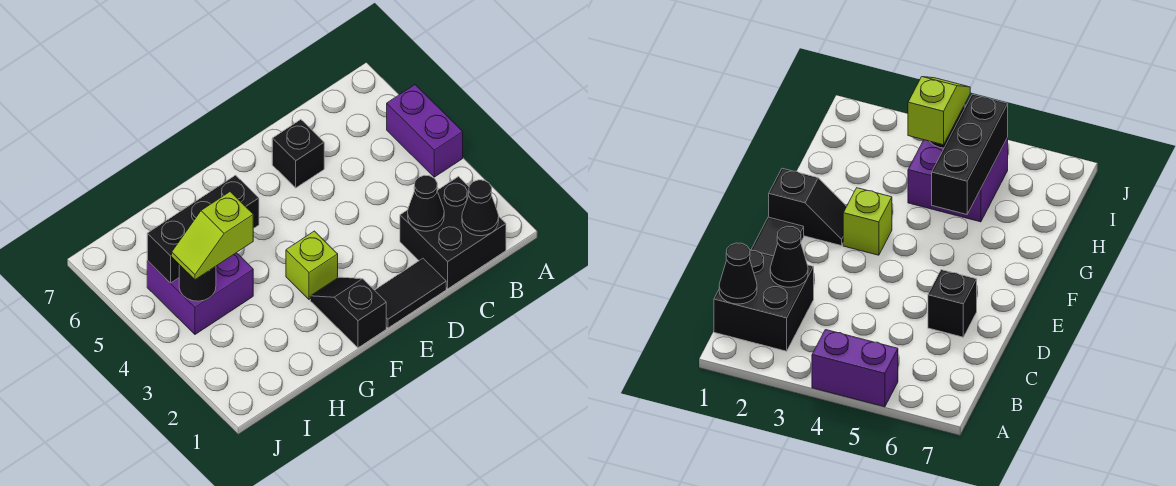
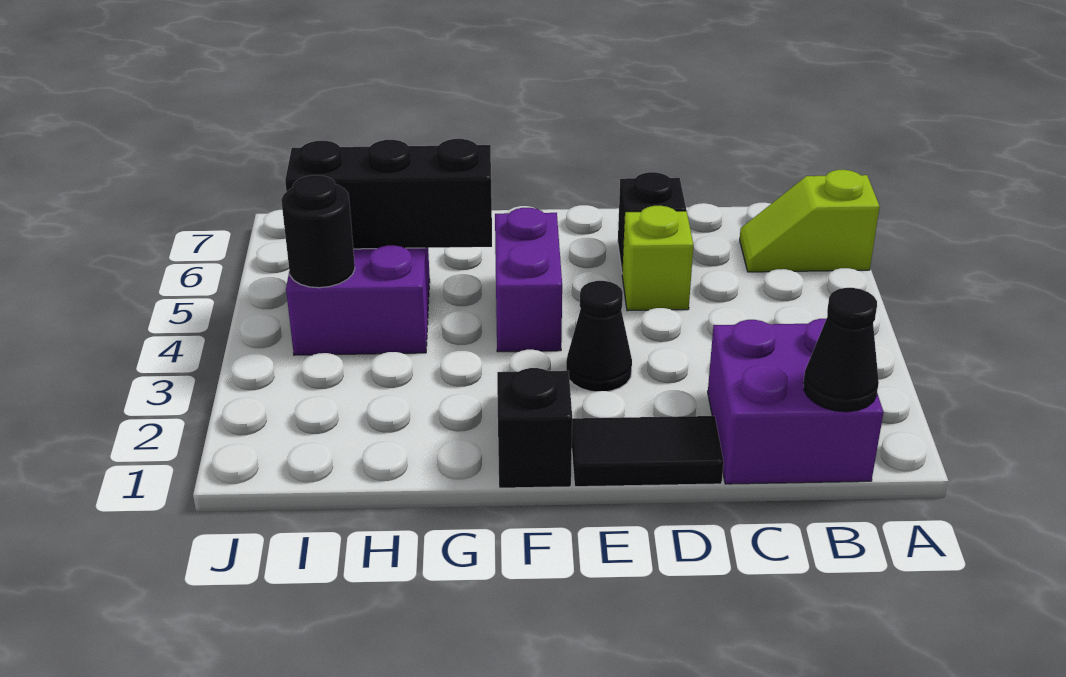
purple 1x2 brick [387,85,463,177] -> purple 1x2 brick moved to [495,208,562,352]
black 2x2 brick [400,177,506,289] -> purple 2x2 brick [708,319,884,484]
black 1x1 cone [408,175,444,231] -> black 1x1 cone moved to [566,281,632,392]
lime 1x1 brick [286,231,338,300] -> lime 1x1 brick moved to [622,206,694,311]
lime 1x2 slope [172,192,253,280] -> lime 1x2 slope moved to [740,170,880,272]

